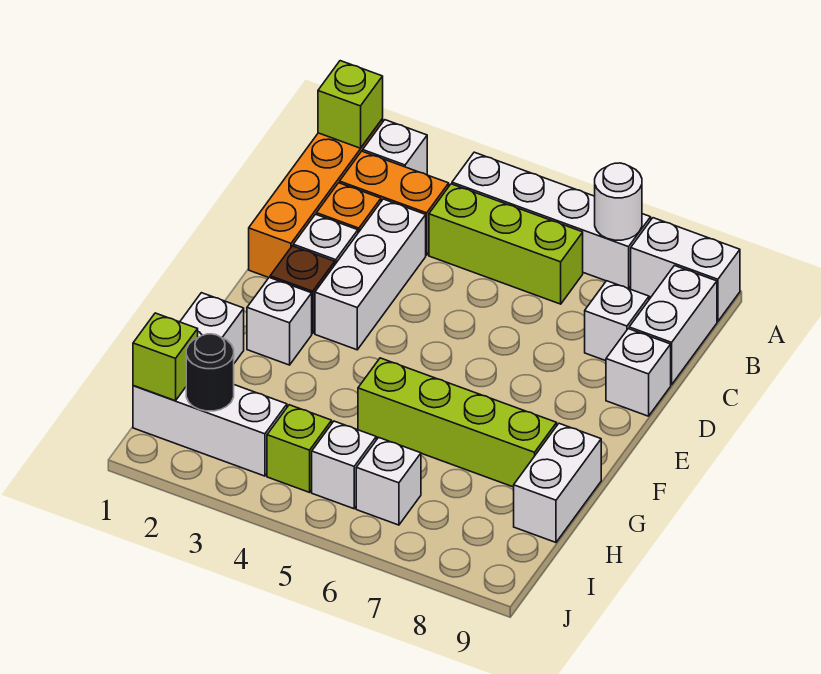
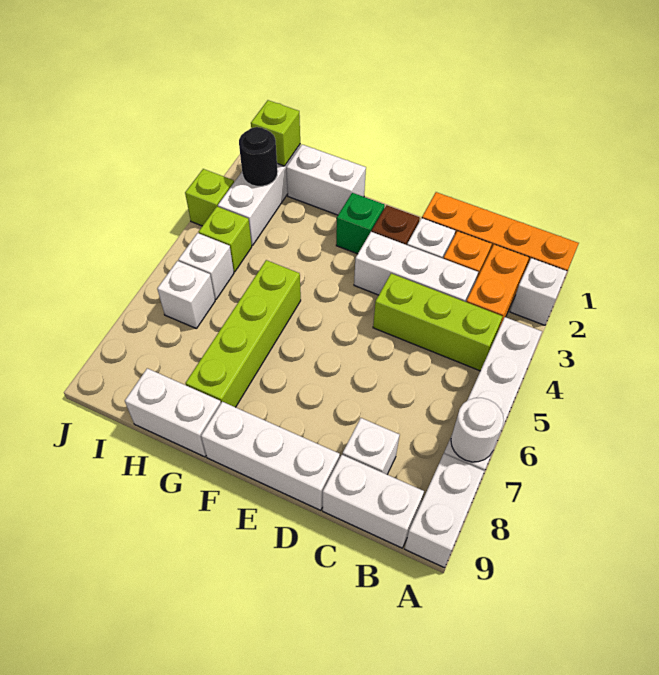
lime 1x1 brick [318,61,383,148] -> lime 1x1 brick moved to [185,169,234,226]
lime 1x3 brick [429,184,583,304] -> lime 1x3 brick turned to [373,273,503,371]
white 1x1 brick [606,329,671,416] -> white 1x3 brick [201,402,340,510]
white 1x1 brick [247,277,312,365] -> green 1x1 brick [336,193,385,254]

